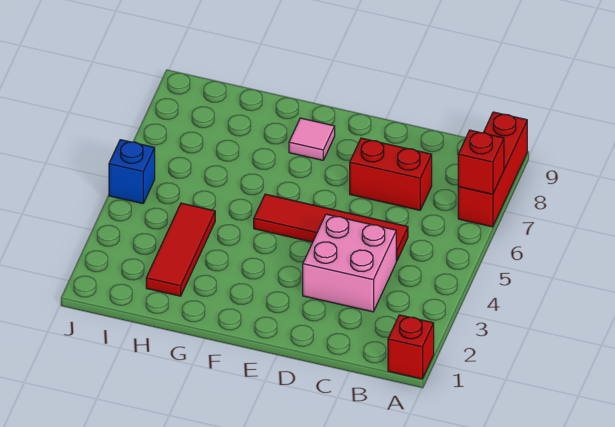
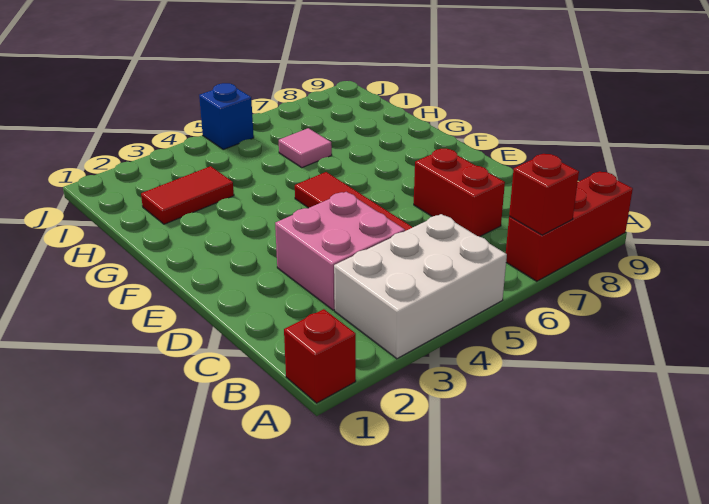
none -> white 2x3 brick [334,214,507,359]
pink 1x1 tile [289,118,335,160] -> pink 1x1 tile moved to [279,128,332,168]
red 1x3 tile [146,203,215,296] -> red 1x2 tile [141,166,234,224]

